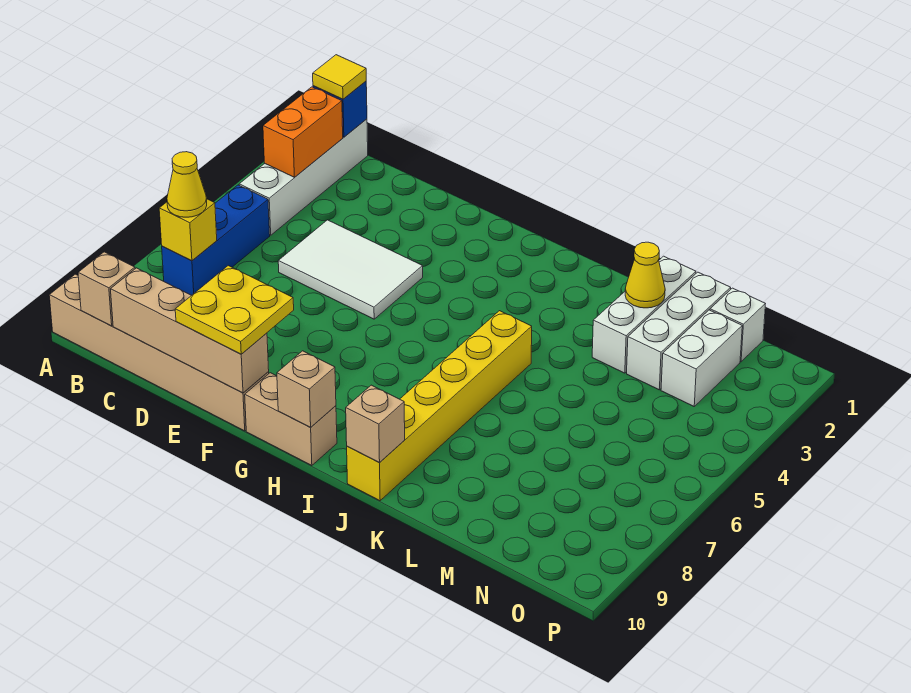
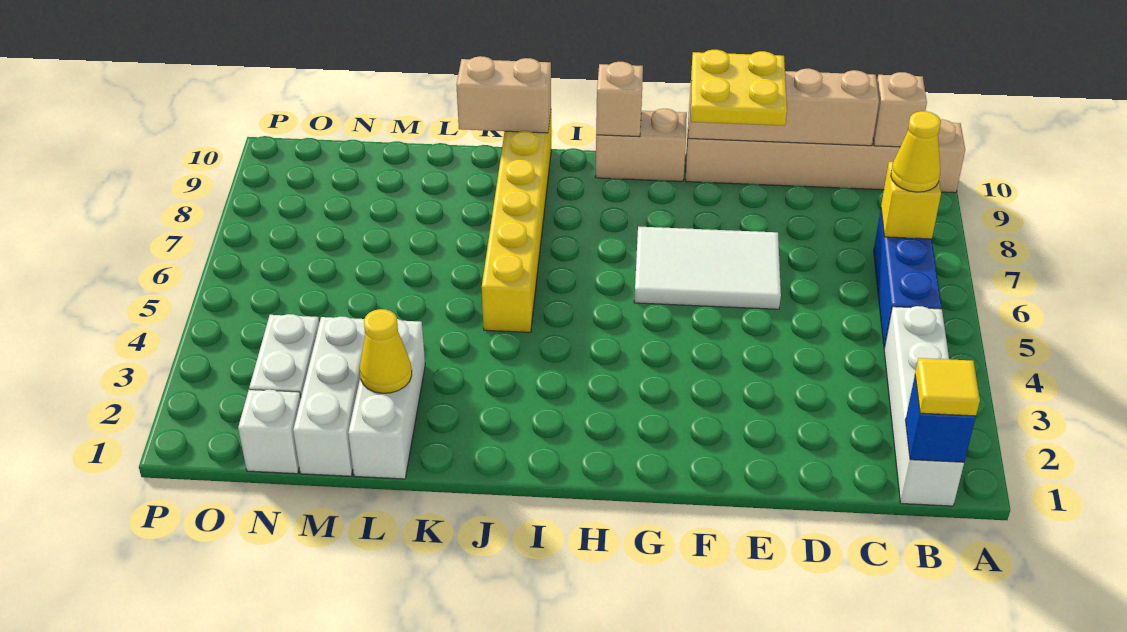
orange 1x2 brick [263,87,343,177] -> none
white 2x3 tile [278,220,423,319] -> white 2x3 tile moved to [634,227,781,309]
tan 1x1 brick [346,385,405,463] -> tan 1x2 brick [456,56,551,133]

